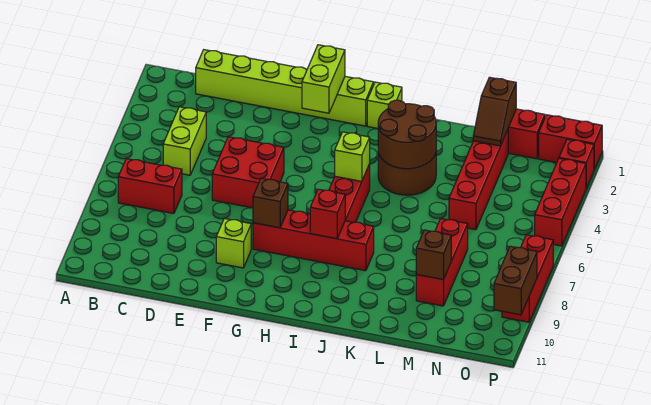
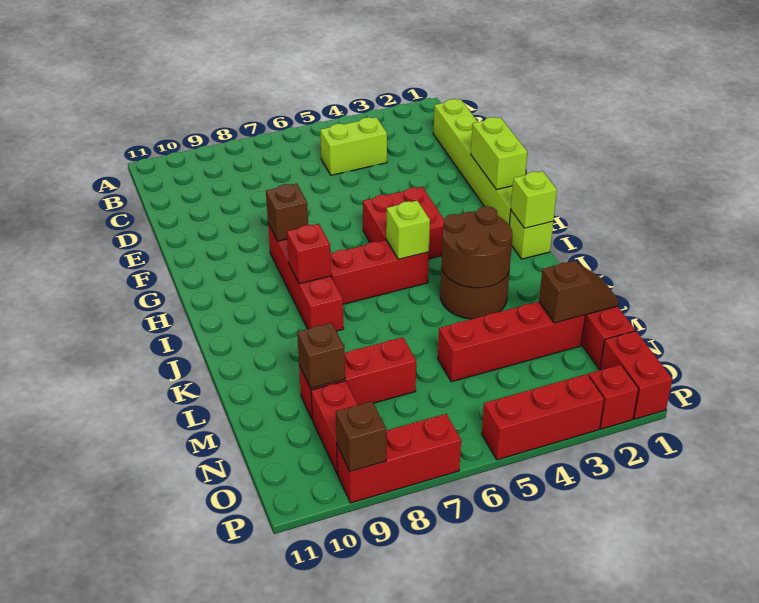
red 1x2 brick [118,159,182,213] -> red 1x2 brick moved to [311,381,358,474]
red 2x2 brick [212,137,284,208] -> red 2x2 brick moved to [363,187,444,259]
lime 1x1 brick [216,218,251,268] -> lime 1x1 brick moved to [511,171,557,228]
lime 1x2 brick [302,45,345,113] -> lime 1x2 brick turned to [471,117,527,190]
brown 1x2 slope [473,77,516,146] -> brown 1x2 slope turned to [539,261,619,323]
brown 1x2 brick [494,246,537,315] -> brown 1x1 brick [336,402,386,472]

